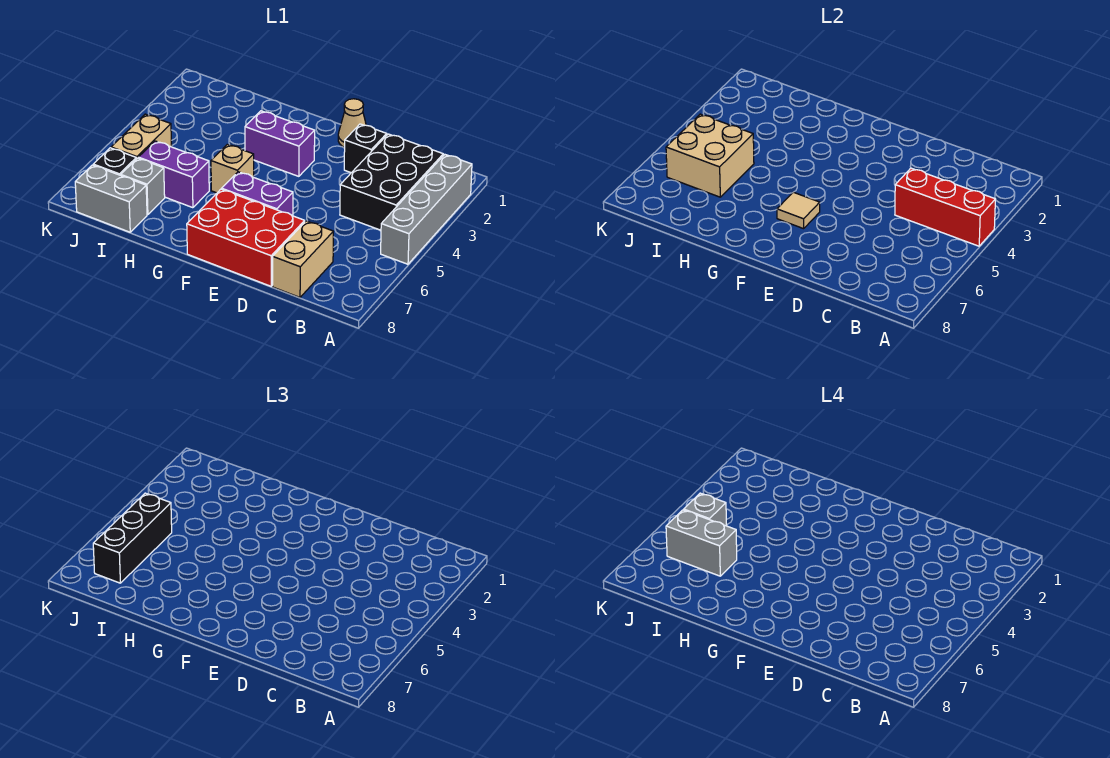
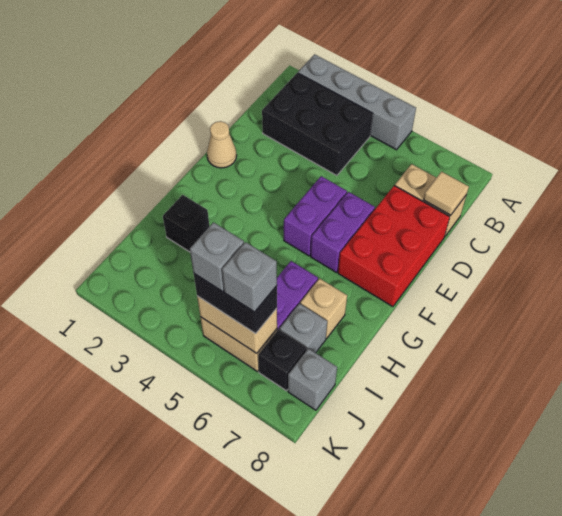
red 1x3 brick [895,168,995,246] -> none
black 1x1 brick [344,124,387,173] -> black 1x1 brick moved to [163,195,210,252]
purple 1x2 brick [245,111,315,176] -> purple 1x2 brick moved to [284,176,347,256]
tan 1x1 tile [777,192,820,229] -> tan 1x1 tile moved to [423,172,469,215]
tan 1x1 brick [211,144,254,193] -> tan 1x1 brick moved to [300,278,347,338]
tan 2x2 brick [666,114,754,197] -> tan 1x2 brick [197,296,277,353]
grey 1x2 brick [666,510,737,576] -> grey 1x1 brick [222,242,277,312]
grey 1x2 brick [75,165,147,232] -> grey 1x1 brick [288,349,337,410]
black 1x3 brick [93,493,172,583] -> black 1x2 brick [194,274,277,334]

